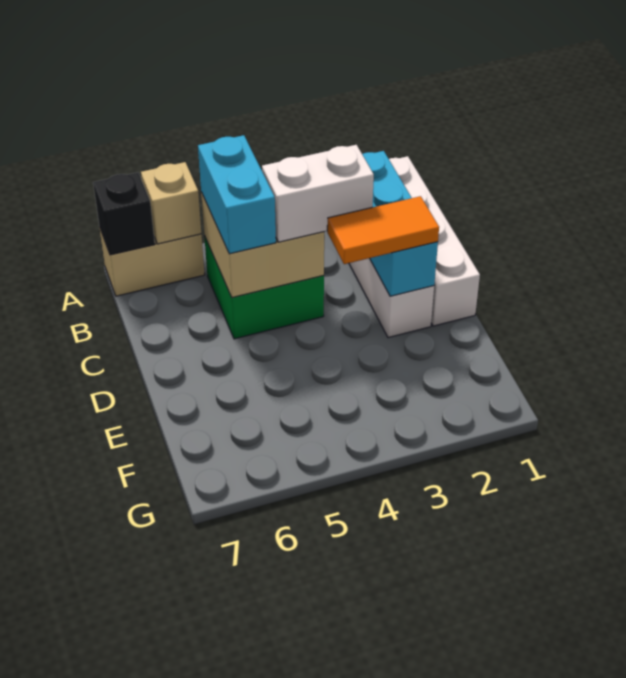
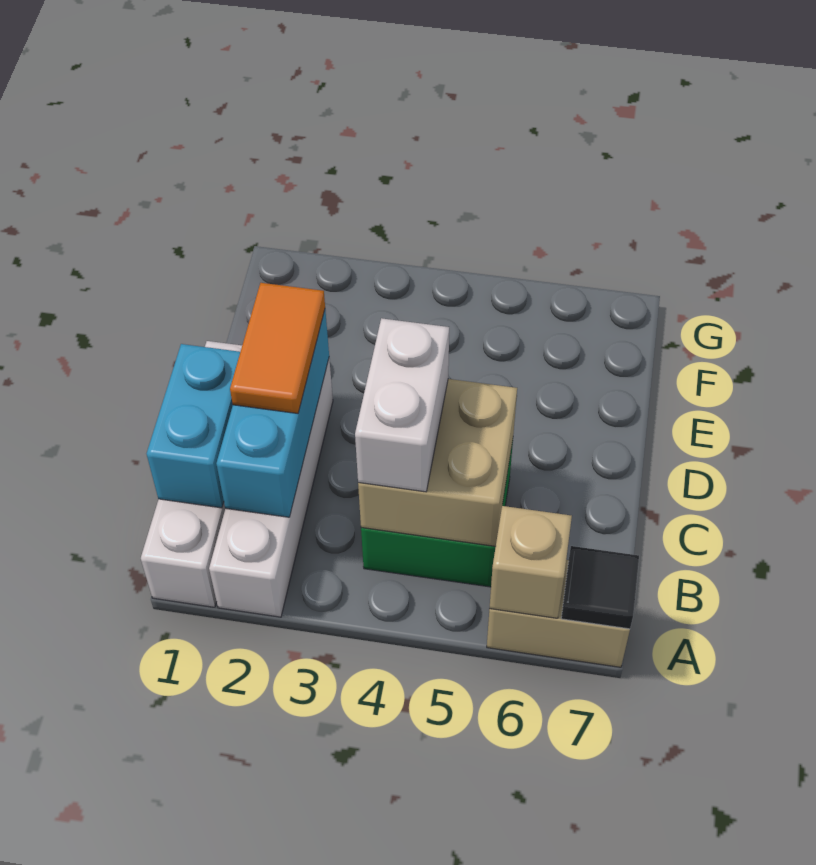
black 1x1 brick [93,172,155,255] -> black 1x1 tile [561,546,639,629]
cyan 1x2 brick [198,135,276,254] -> cyan 1x2 brick moved to [147,344,240,508]
white 1x2 brick [262,145,374,242] -> white 1x2 brick turned to [355,318,449,492]
orange 1x2 tile [327,196,439,264] -> orange 1x2 tile turned to [230,283,325,413]

